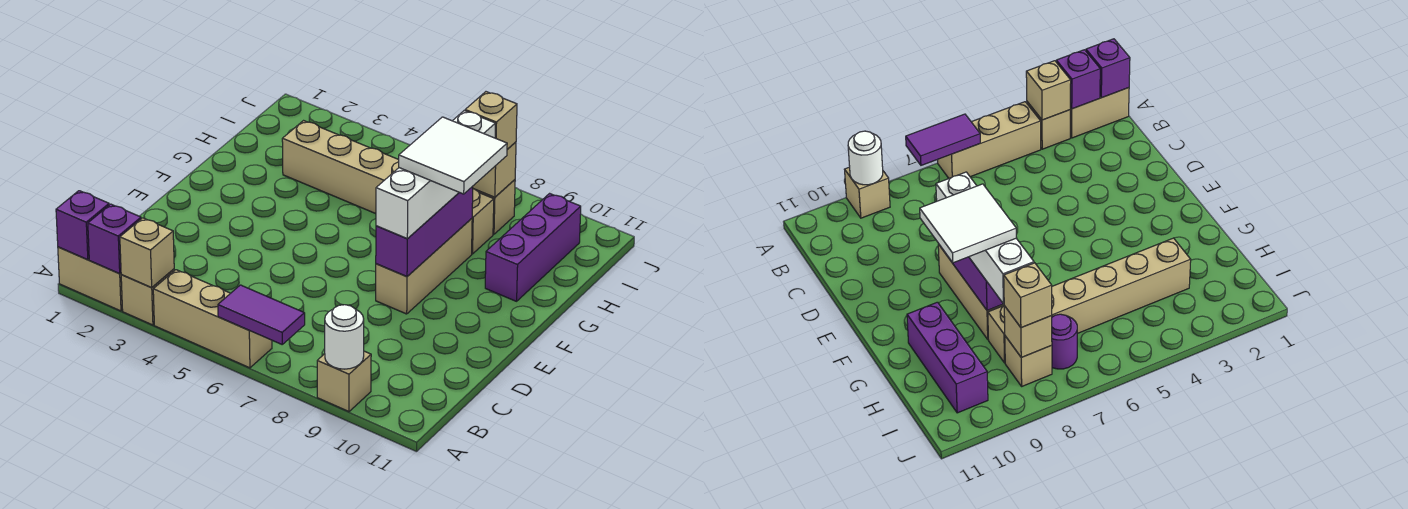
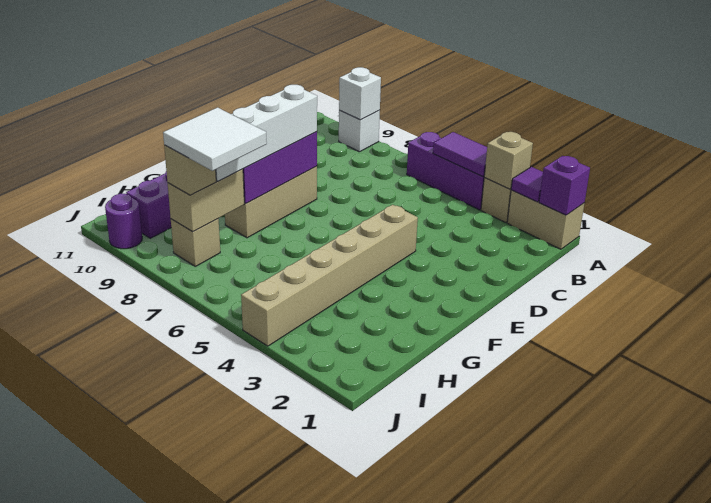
purple 1x1 brick [88,204,141,273] -> purple 1x1 tile [511,167,543,202]
tan 1x3 brick [153,270,272,368] -> purple 1x3 brick [407,132,485,210]
purple 1x2 tile [218,285,305,344] -> purple 1x2 tile moved to [433,132,487,177]
tan 1x1 brick [317,351,371,412] -> white 1x1 brick [339,110,380,152]
white 1x1 round brick [325,305,364,369] -> white 1x1 brick [339,67,381,120]
white 2x2 tile [399,117,507,194] -> white 2x2 tile moved to [163,107,267,171]
tan 1x6 brick [282,121,494,254] -> tan 1x6 brick turned to [241,205,418,346]
purple 1x1 round brick [1052,314,1077,369] -> purple 1x1 round brick moved to [105,194,142,249]
tan 1x1 brick [473,142,516,197] -> tan 1x2 brick [168,169,244,232]

